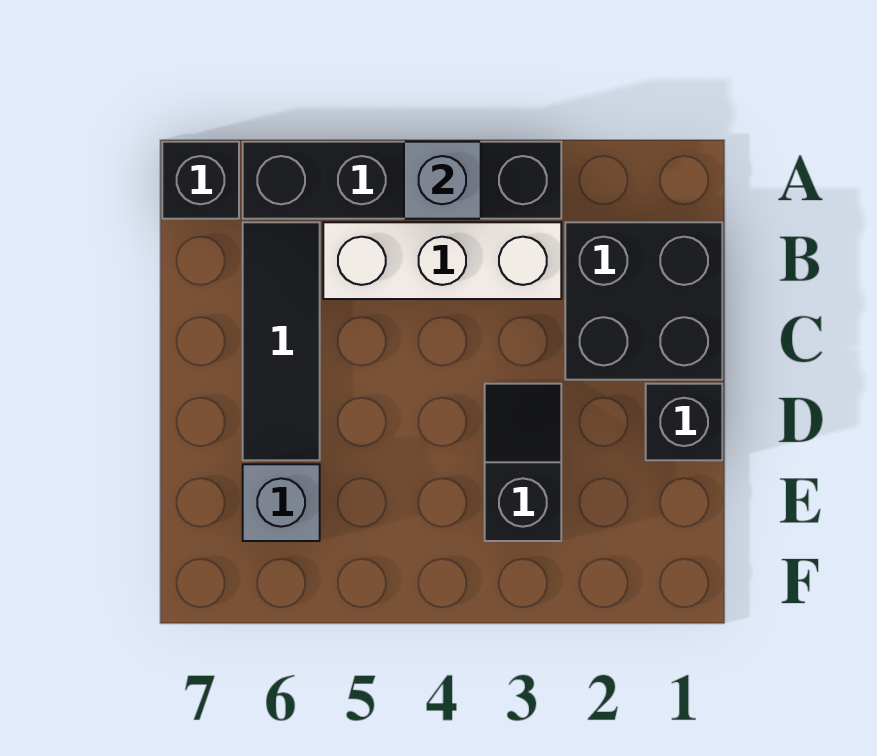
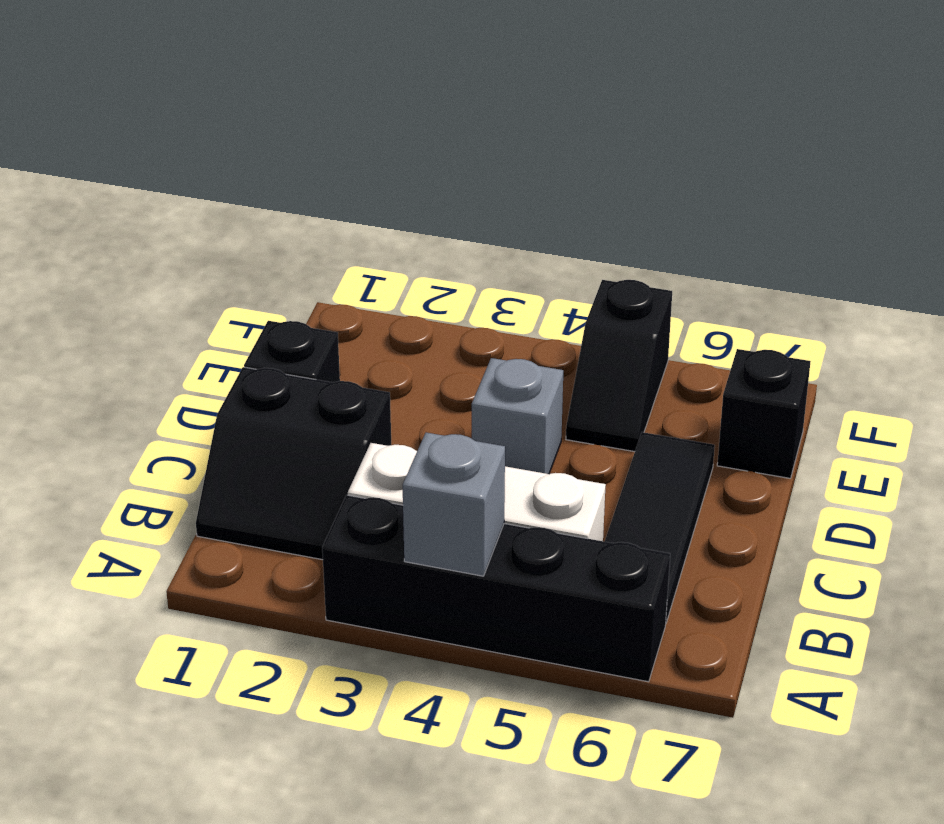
black 1x1 brick [162,142,239,219] -> black 1x1 brick moved to [717,349,811,478]
black 2x2 brick [565,222,722,380] -> black 2x2 slope [196,367,391,560]
black 1x2 slope [485,384,561,541] -> black 1x2 slope moved to [566,280,672,452]
grey 1x1 brick [243,464,320,541] -> grey 1x1 brick moved to [472,358,563,474]

